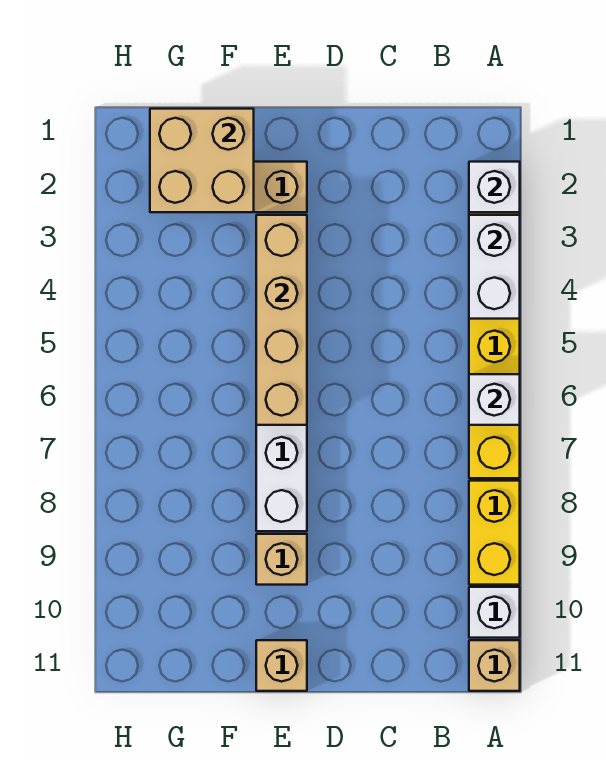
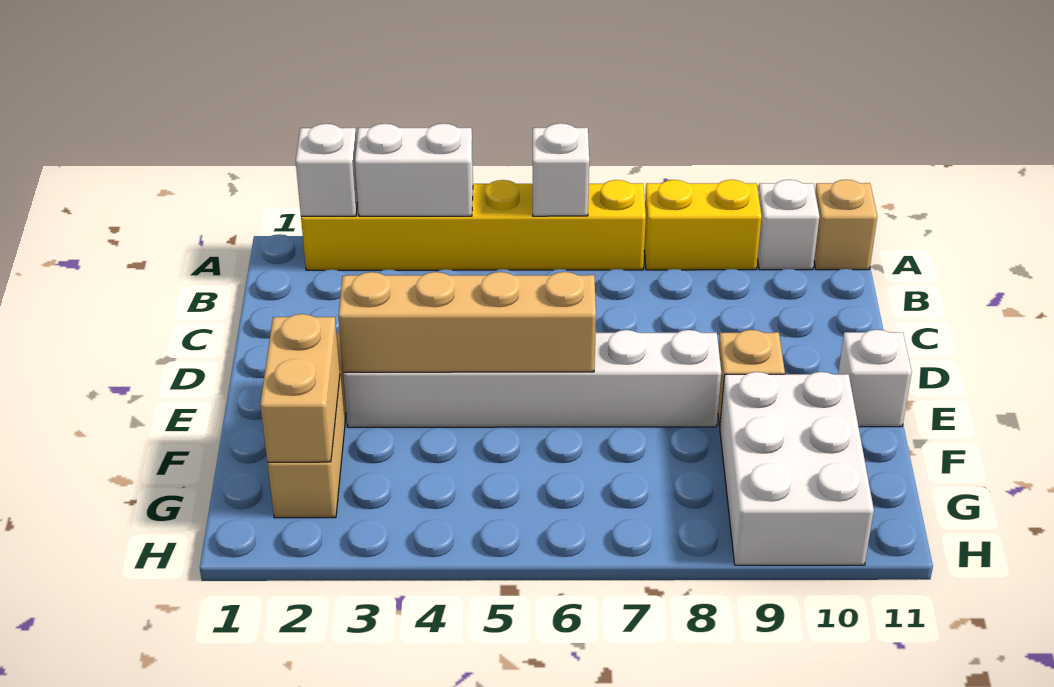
tan 1x1 brick [256,640,307,691] -> white 1x1 brick [838,330,912,427]
tan 2x2 brick [150,109,254,212] -> tan 1x2 brick [260,314,340,462]
none -> white 2x3 brick [720,372,874,565]

